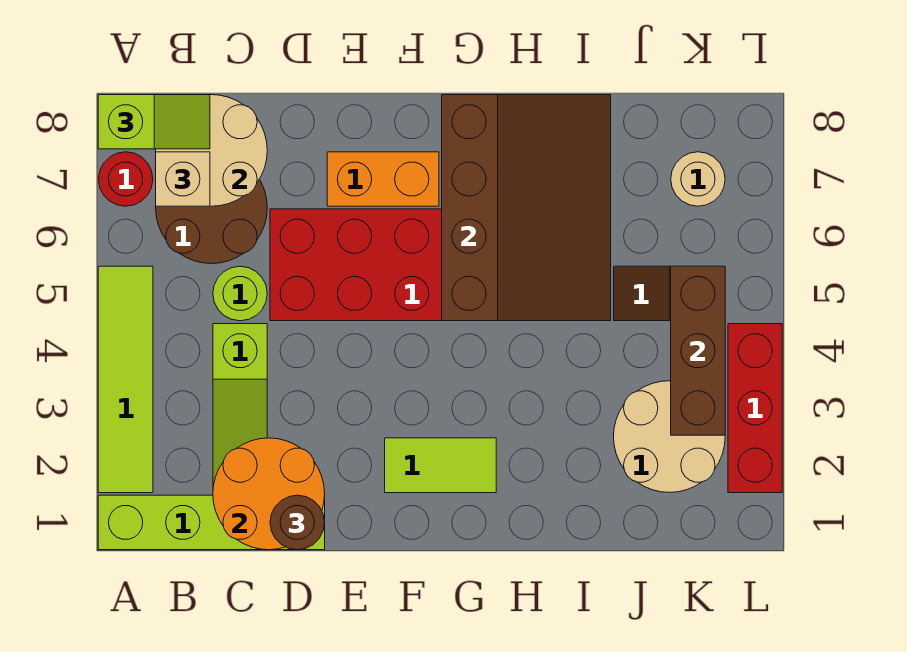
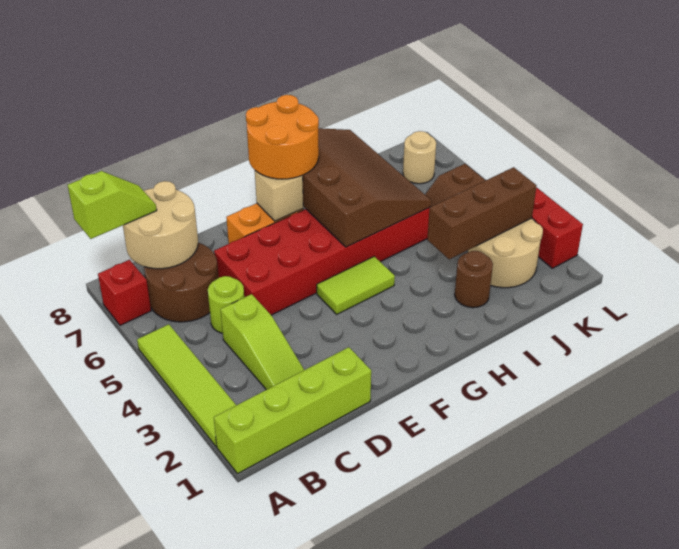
red 1x1 round brick [98,152,153,206] -> red 1x1 brick [98,260,151,325]
tan 1x1 brick [156,152,210,206] -> tan 1x1 brick moved to [255,171,303,221]
orange 2x2 round brick [213,438,325,550] -> orange 2x2 round brick moved to [246,95,319,179]
brown 1x1 round brick [270,495,325,550] -> brown 1x1 round brick moved to [455,251,493,308]
lime 1x2 tile [385,438,496,493] -> lime 1x2 tile moved to [317,256,395,314]
brown 1x3 brick [671,266,725,435] -> brown 1x3 brick turned to [427,167,536,259]

